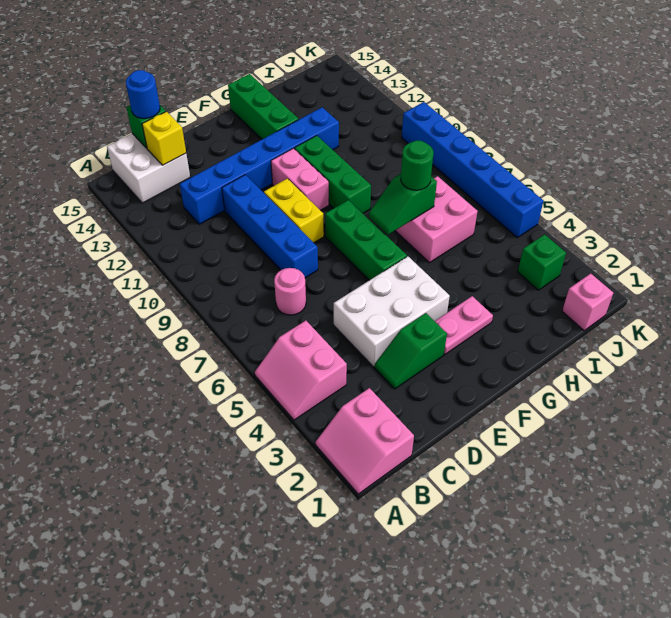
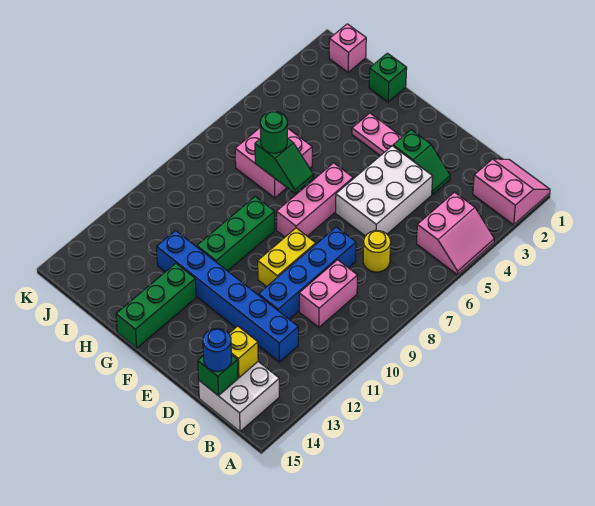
pink 2x2 slope [316,388,414,494] -> pink 2x2 slope turned to [473,159,550,225]
pink 1x1 round brick [274,268,306,315] -> yellow 1x1 round brick [363,231,391,272]
white 2x3 brick [334,256,450,367] -> white 2x3 brick turned to [336,146,433,236]
green 1x3 brick [325,200,407,280] -> pink 1x3 brick [277,163,353,237]
pink 1x2 brick [271,148,329,210] -> pink 1x2 brick moved to [299,260,358,327]
green 1x1 brick [518,234,566,290] -> green 1x1 brick moved to [369,53,407,102]
blue 1x6 brick [402,102,544,238] -> none

